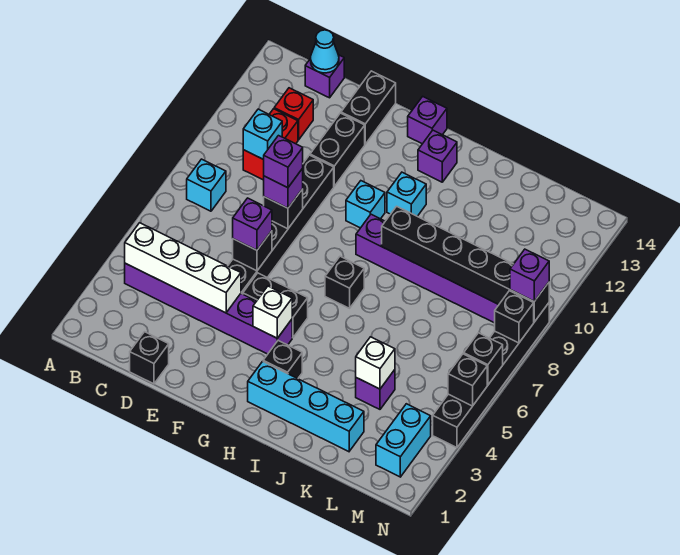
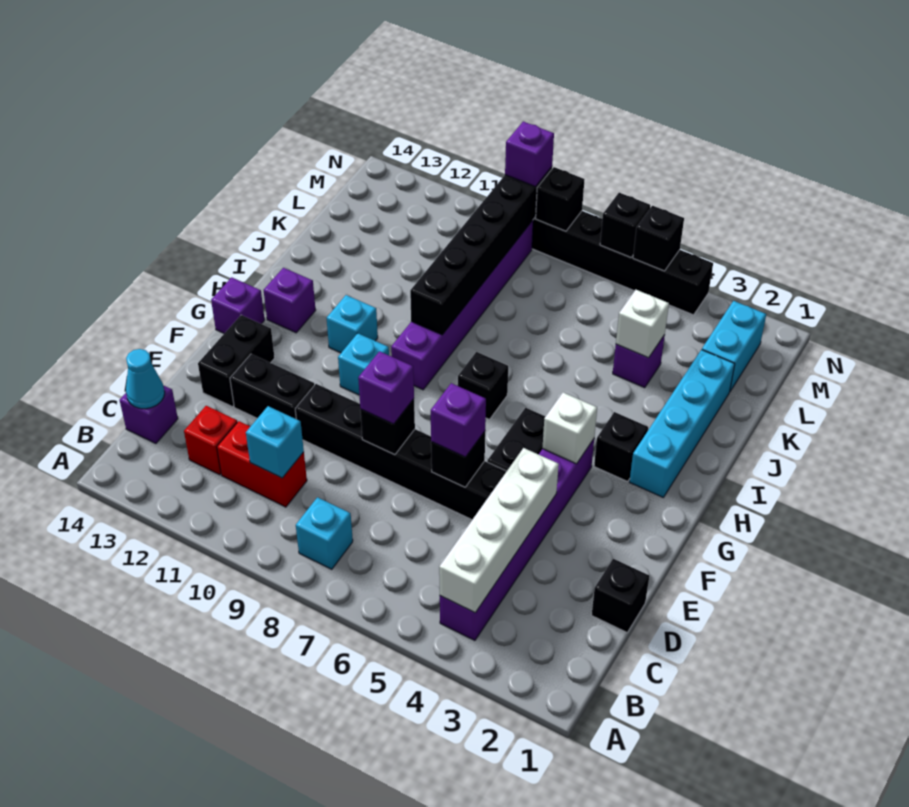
purple 1x1 brick [263,136,303,188] -> none
black 1x2 brick [341,71,396,144] -> black 1x2 brick turned to [198,315,275,407]
cyan 1x2 brick [376,404,431,477] -> cyan 1x2 brick turned to [702,301,766,391]

